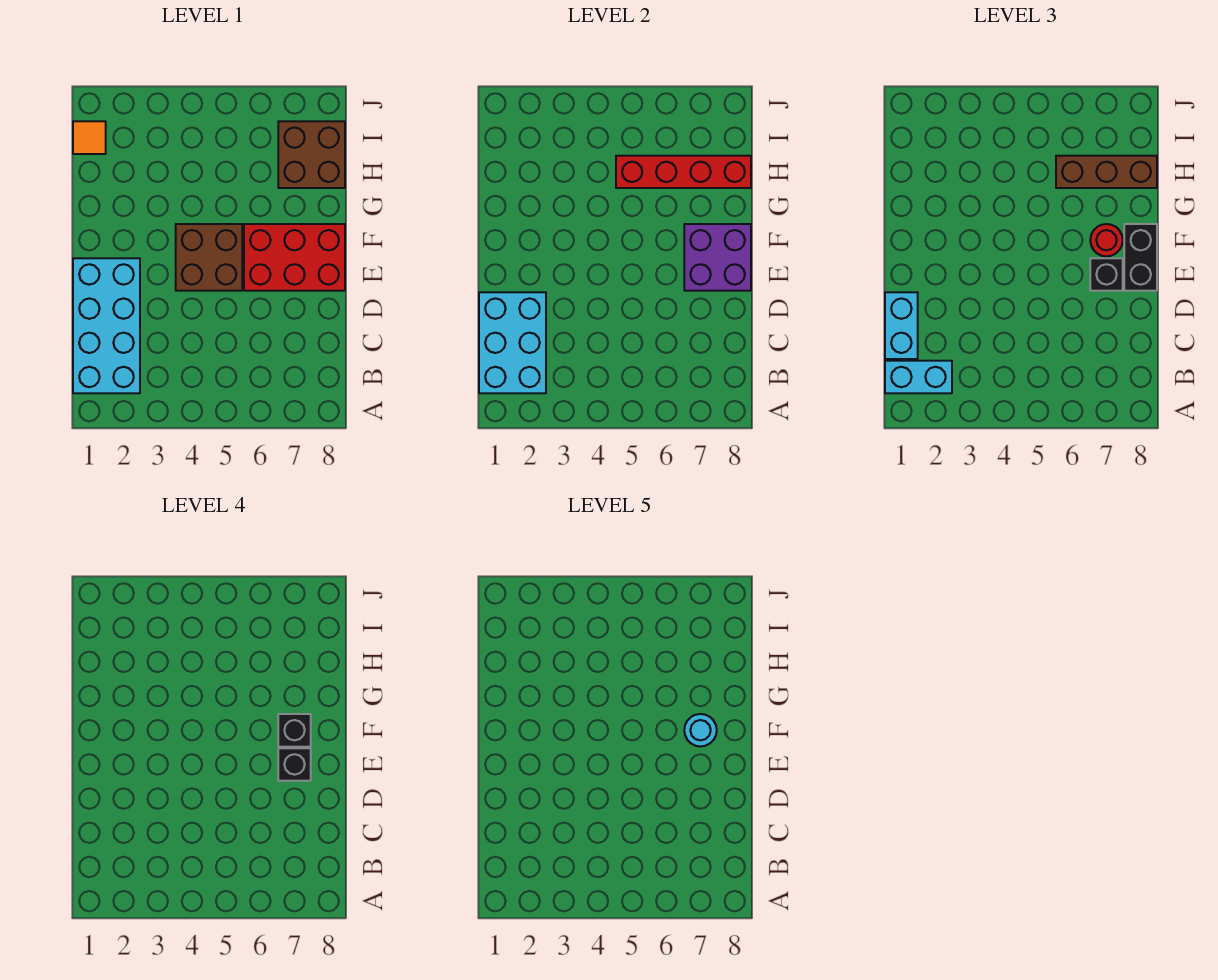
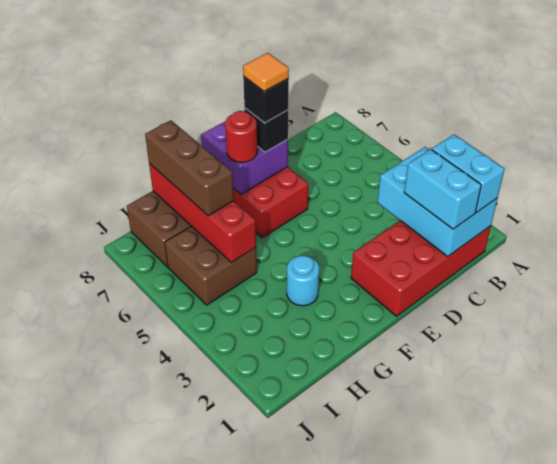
cyan 2x4 brick [73,258,140,393] -> red 2x4 brick [351,221,491,316]
cyan 2x3 brick [479,292,546,393] -> cyan 2x3 brick turned to [377,147,498,256]
cyan 1x2 brick [885,292,918,359] -> cyan 1x2 brick turned to [404,149,481,229]
brown 2x2 brick [176,224,242,291] -> brown 2x2 brick moved to [165,226,257,305]
black 1x2 brick [1124,224,1157,291] -> none
black 1x1 brick [278,714,311,747] -> none
cyan 1x1 round brick [684,714,717,746] -> cyan 1x1 round brick moved to [287,256,319,306]
orange 1x1 tile [73,121,106,154] -> orange 1x1 tile moved to [243,53,289,92]

